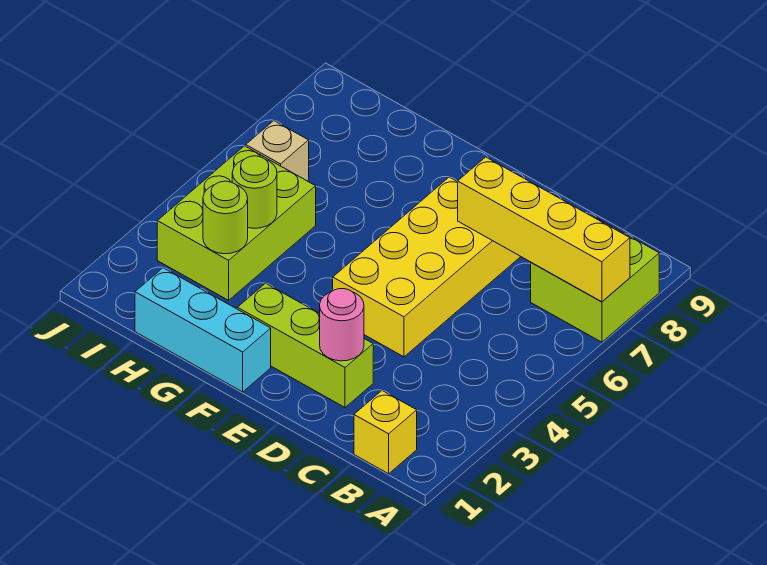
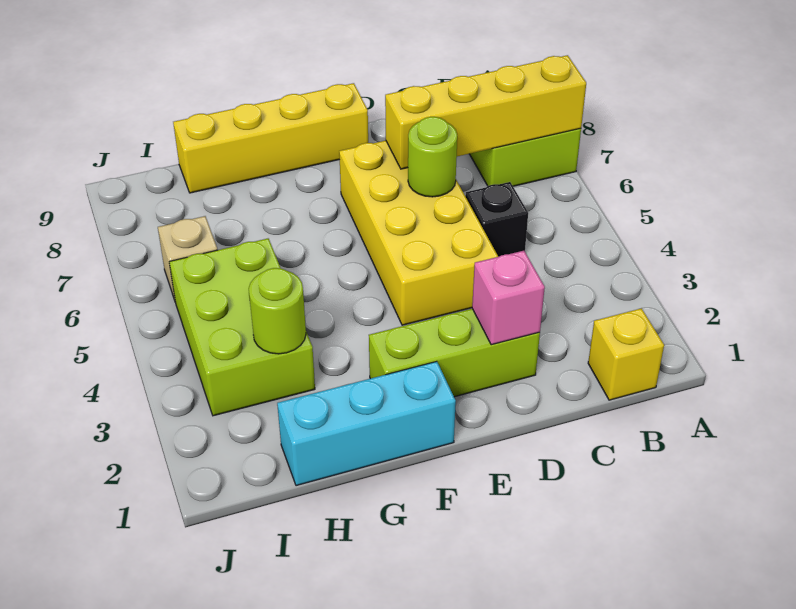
none -> black 1x1 brick [465,182,528,257]
pink 1x1 round brick [320,289,364,361] -> pink 1x1 brick [472,251,545,345]
none -> yellow 1x4 brick [173,83,368,193]
lime 1x1 round brick [232,156,277,228] -> lime 1x1 round brick moved to [408,117,457,197]

